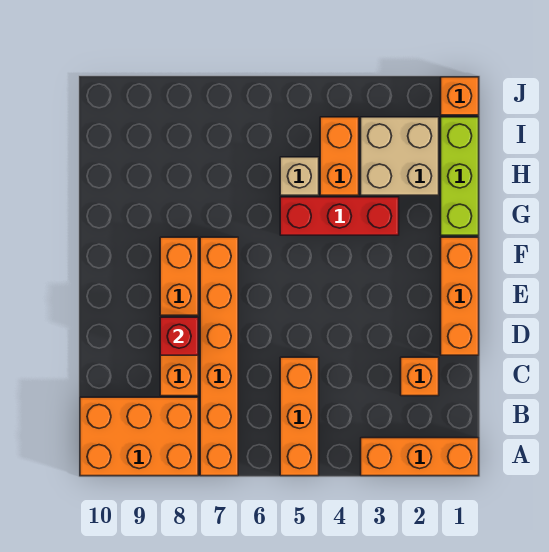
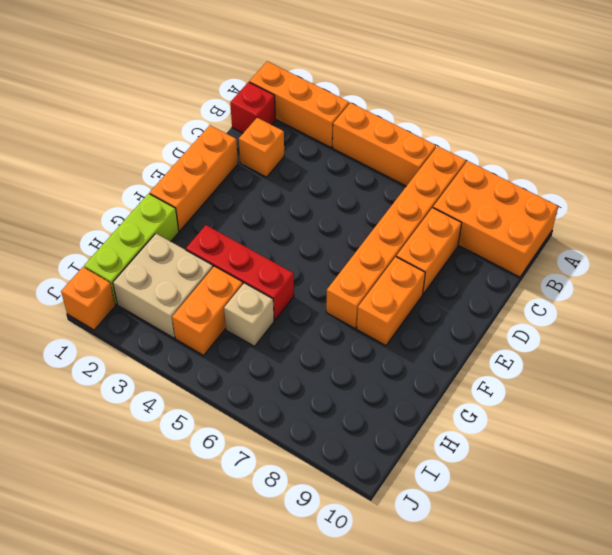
orange 1x3 brick [280,357,319,476] -> orange 1x3 brick turned to [333,103,436,186]
red 1x1 brick [160,317,198,355] -> red 1x1 brick moved to [230,82,275,133]

